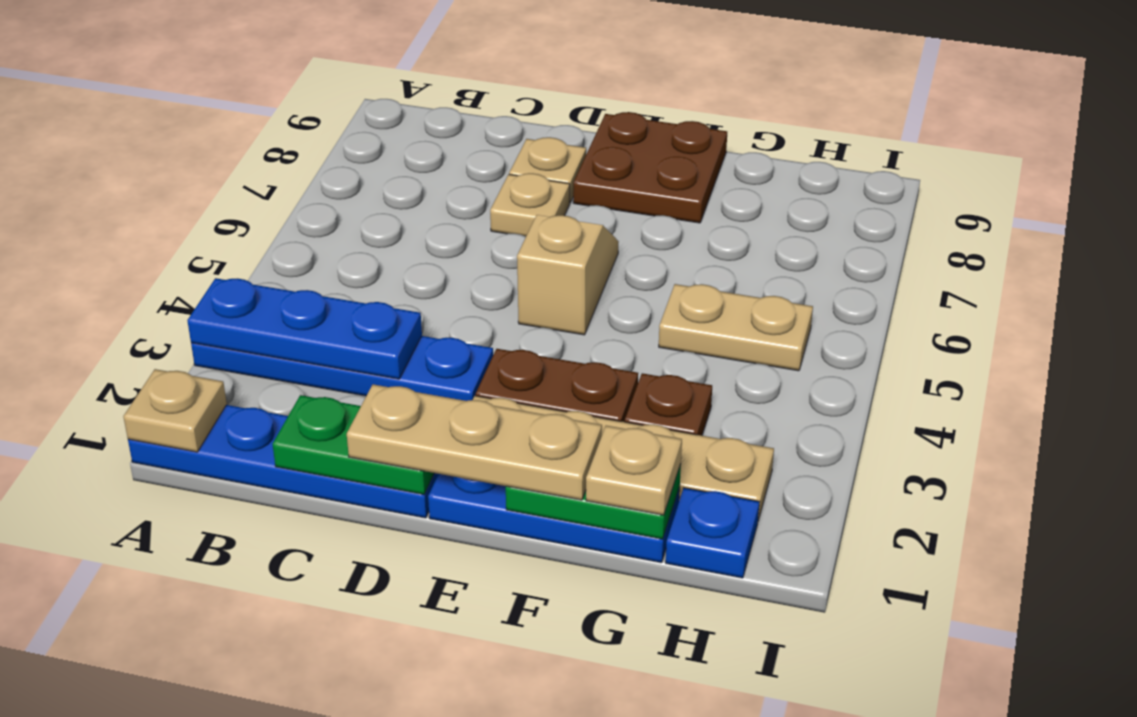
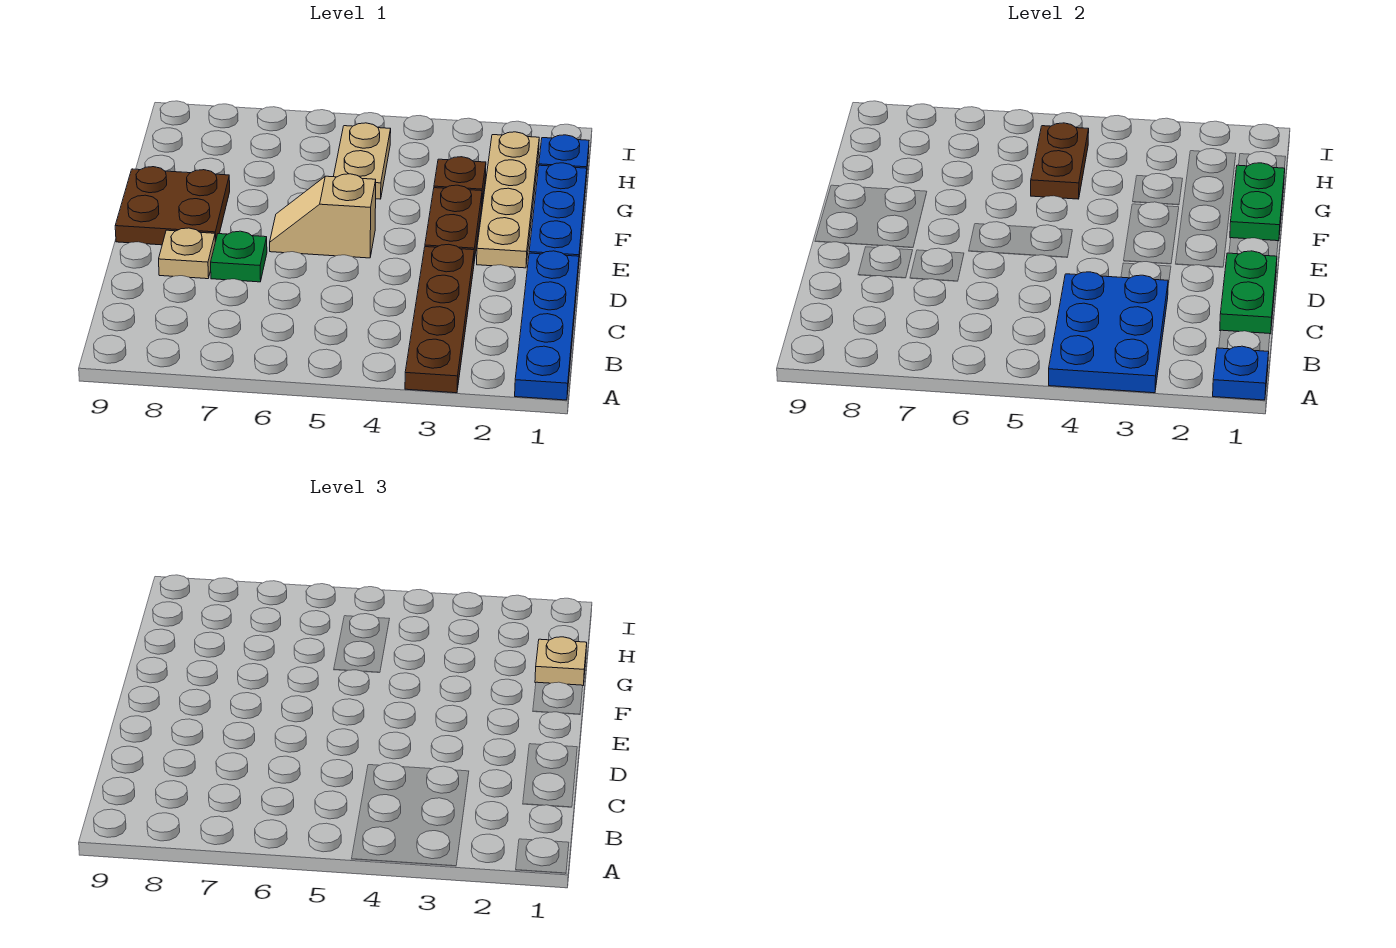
tan 1x1 plate [123,369,227,452] -> blue 1x1 plate [1213,346,1269,400]
blue 1x4 plate [191,336,493,401] -> brown 1x4 plate [405,244,474,393]
blue 1x3 plate [187,278,422,379] -> blue 2x3 plate [1049,272,1168,393]
tan 1x3 plate [347,384,602,500] -> none
tan 1x1 plate [490,173,570,237] -> green 1x1 plate [211,231,267,282]
none -> brown 1x2 plate [1031,123,1089,199]

